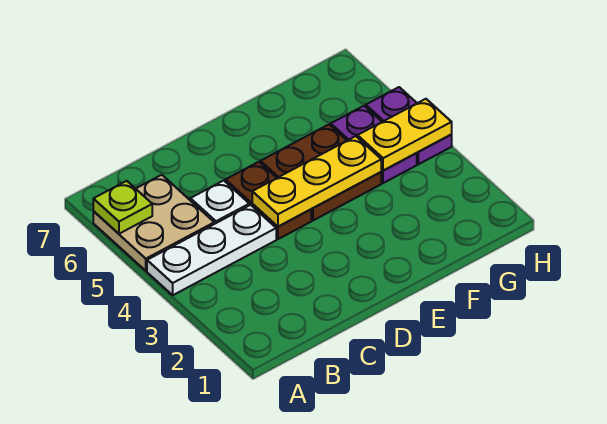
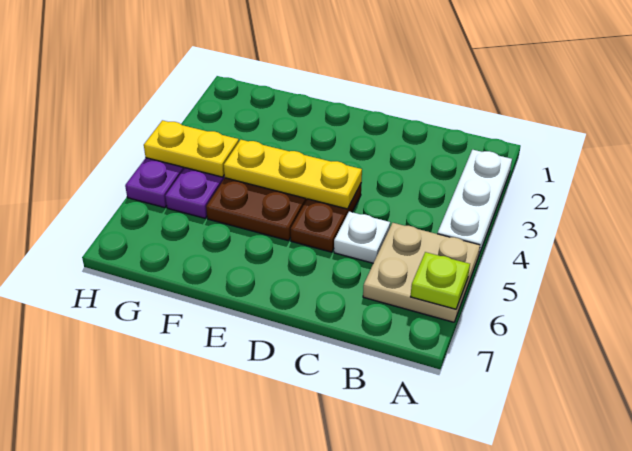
white 1x3 plate [147,205,276,295] -> white 1x3 plate turned to [437,150,512,254]

